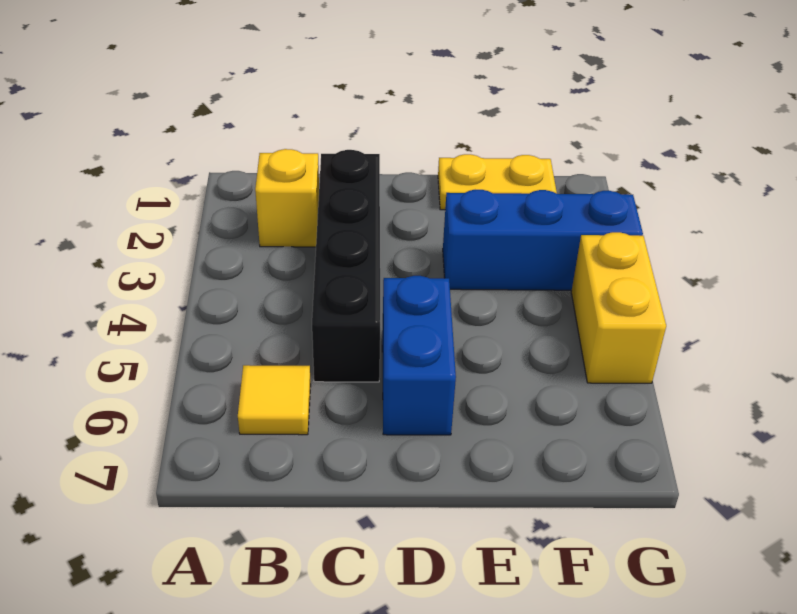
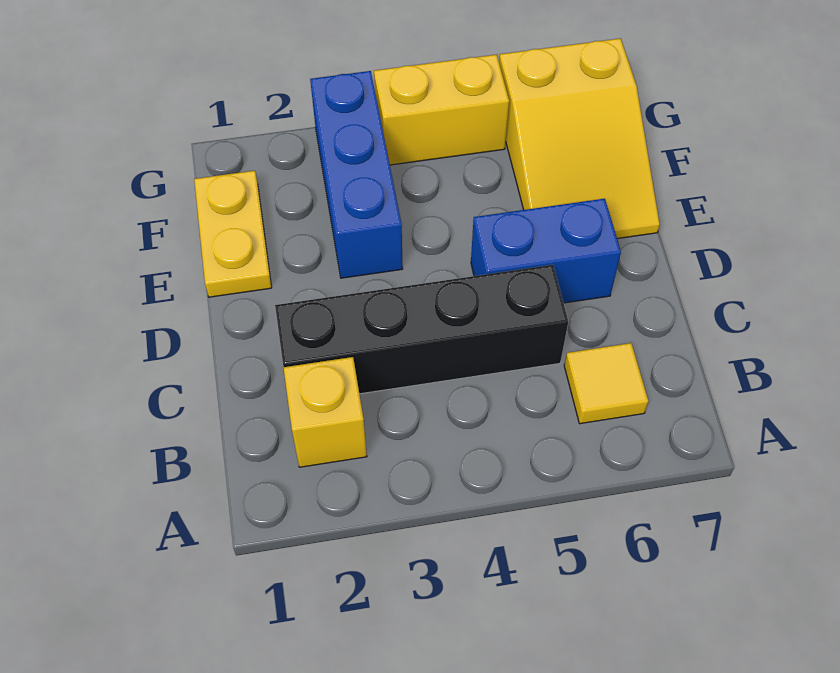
none -> yellow 2x3 slope [499,38,660,239]

